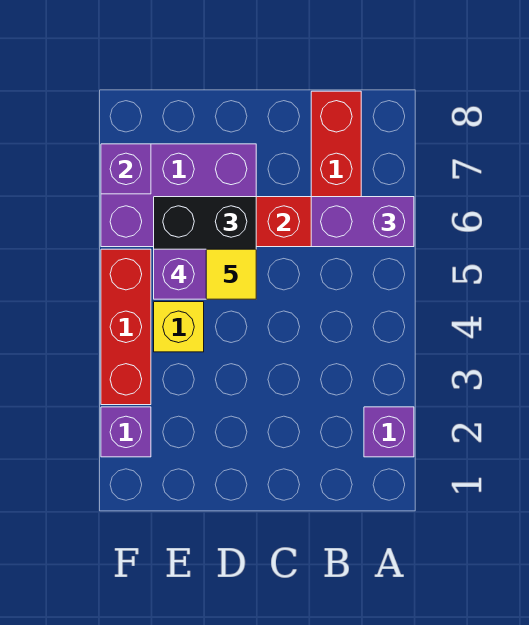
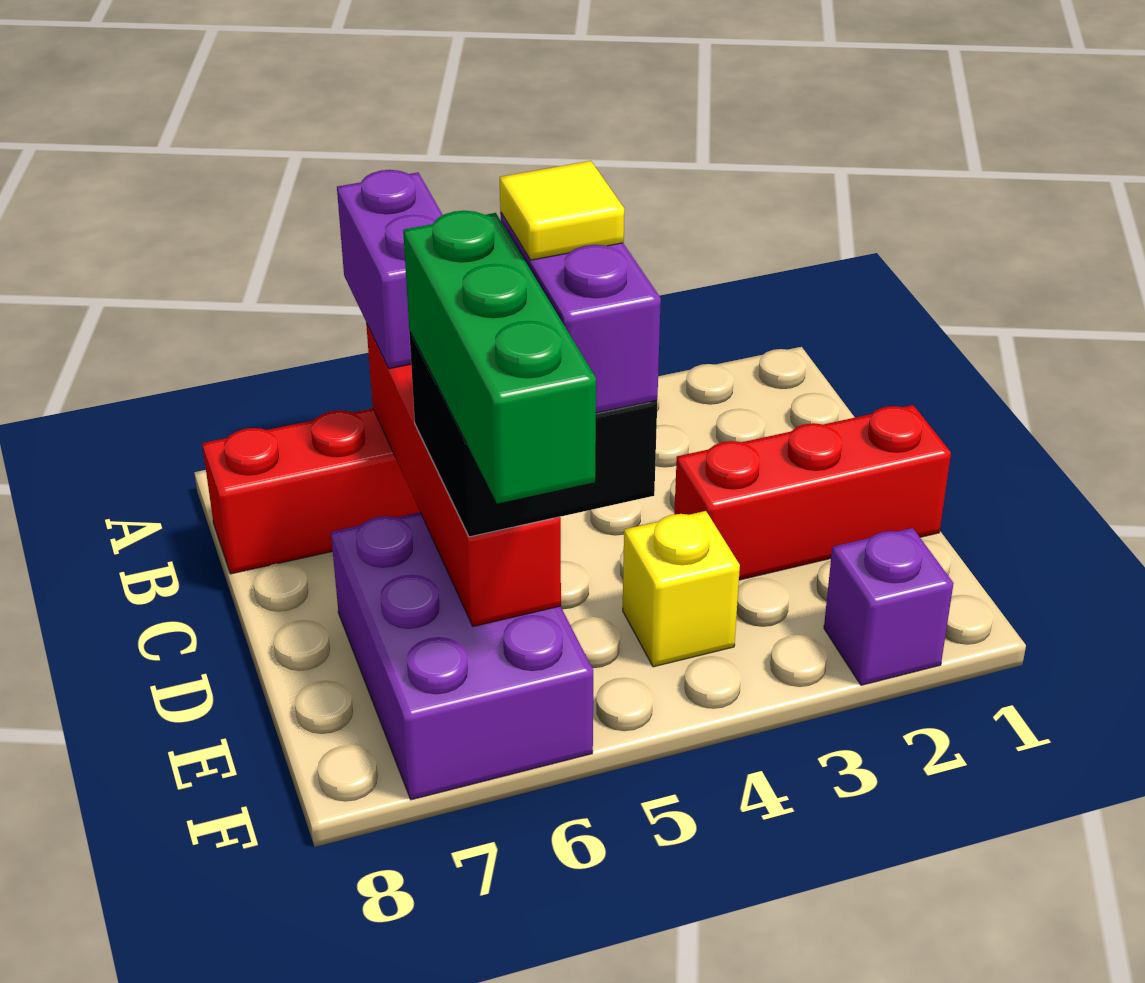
purple 1x1 brick [364,407,414,457] -> none
none -> green 1x3 brick [403,211,596,504]
red 1x3 brick [101,249,151,405] -> red 1x3 brick moved to [674,405,951,580]
purple 1x1 brick [101,144,151,194] -> none

